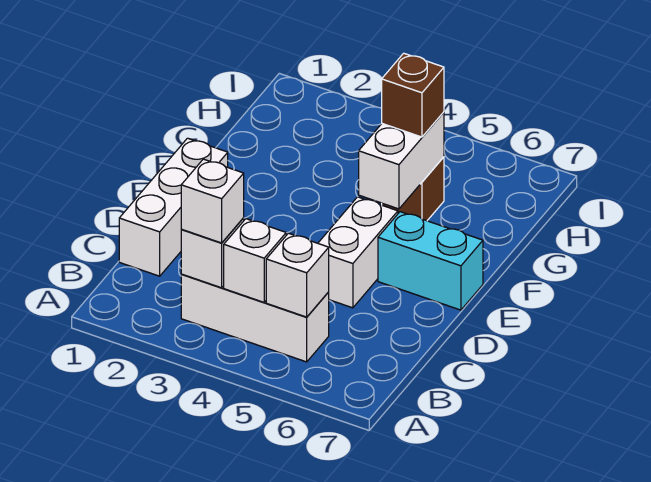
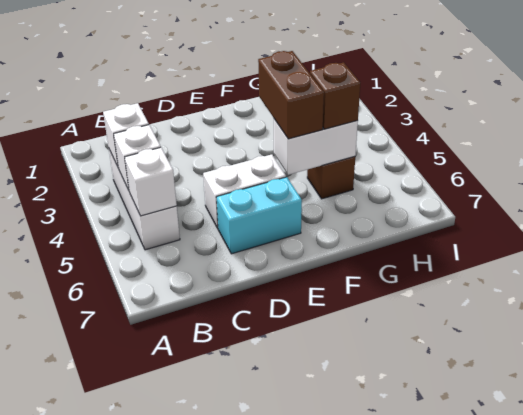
white 1x1 brick [181,159,244,243] -> none
white 1x3 brick [119,138,228,276] -> none
cyan 1x2 brick [378,212,483,310] -> cyan 1x2 brick turned to [216,177,302,254]
none -> brown 1x2 brick [258,51,324,139]

